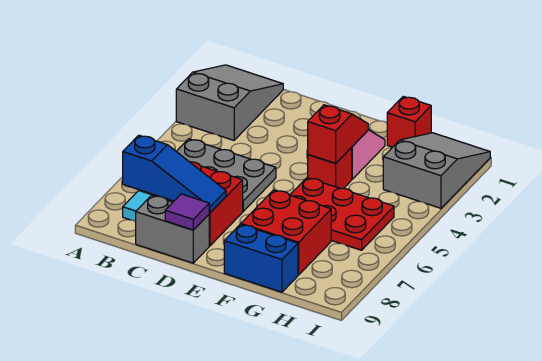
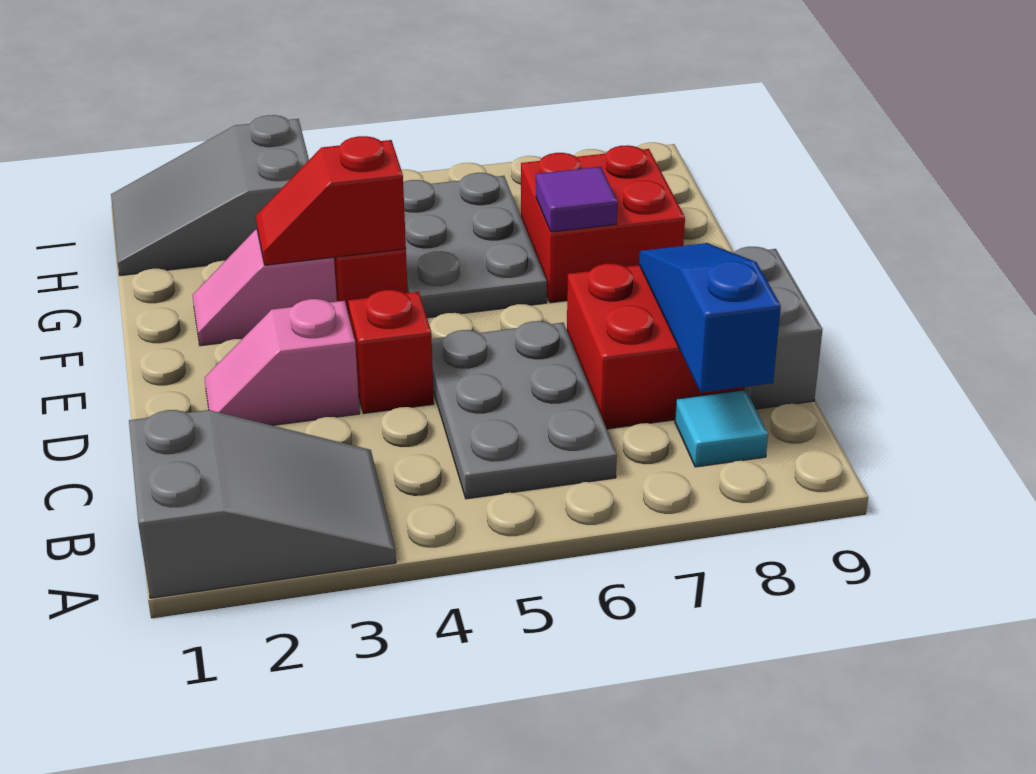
grey 2x3 slope [176,65,283,140] -> grey 2x3 slope turned to [129,410,396,598]
none -> pink 1x2 slope [204,299,360,426]
purple 1x1 tile [165,194,209,230] -> purple 1x1 tile moved to [536,167,617,232]
red 2x3 plate [290,178,394,250] -> grey 2x3 plate [403,173,547,318]
blue 1x2 brick [224,224,298,292] -> none
red 1x1 brick [387,96,431,147] -> red 1x1 brick moved to [348,290,434,414]

